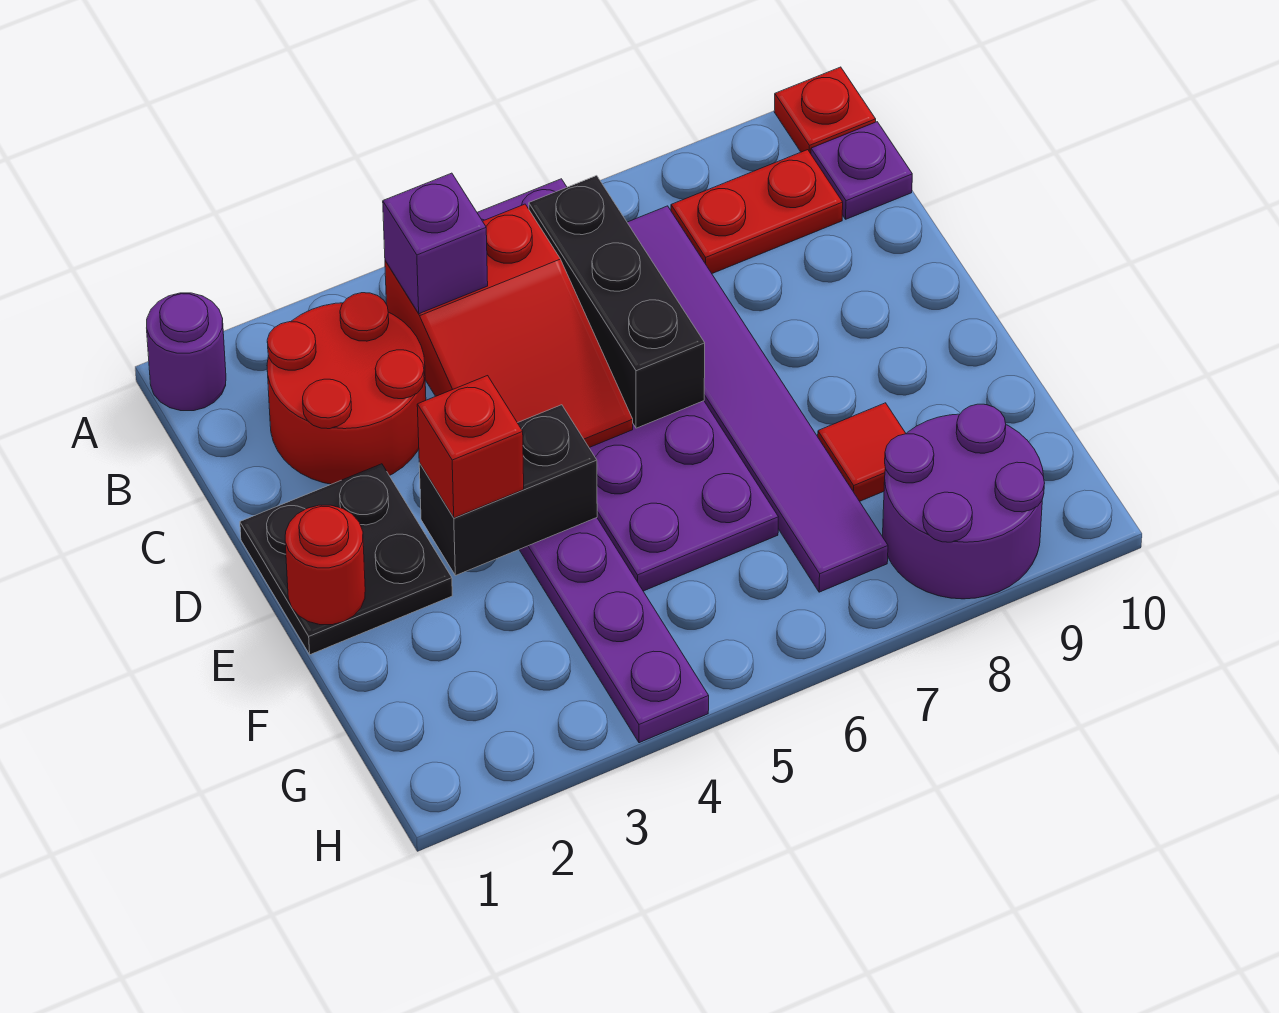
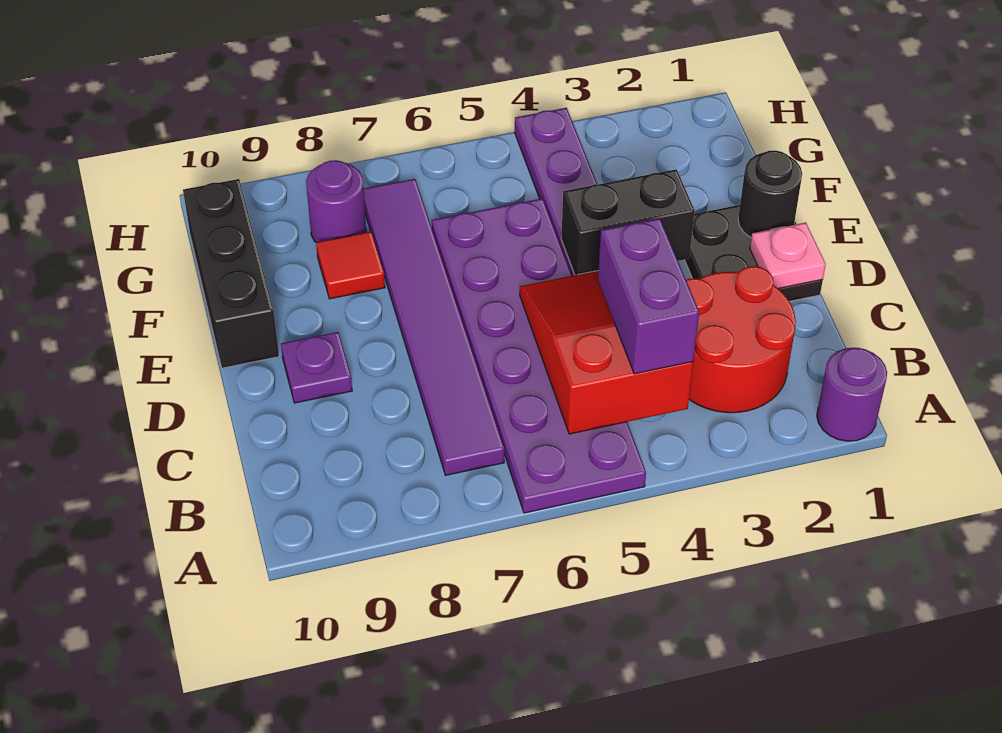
red 1x1 plate [774,67,876,154] -> none
purple 1x1 brick [383,173,488,314] -> purple 1x2 brick [598,218,699,374]
black 1x3 brick [529,176,705,428] -> black 1x3 brick moved to [183,179,279,368]
red 1x2 plate [671,150,843,273] -> none
purple 1x1 plate [811,122,912,219] -> purple 1x1 plate moved to [281,332,352,403]
none -> pink 1x1 plate [750,223,826,289]
red 1x1 round brick [285,505,365,625] -> black 1x1 round brick [738,150,802,237]
red 1x1 brick [417,376,524,518] -> none
purple 2x2 round brick [883,404,1045,599] -> purple 1x1 round brick [306,160,366,242]

